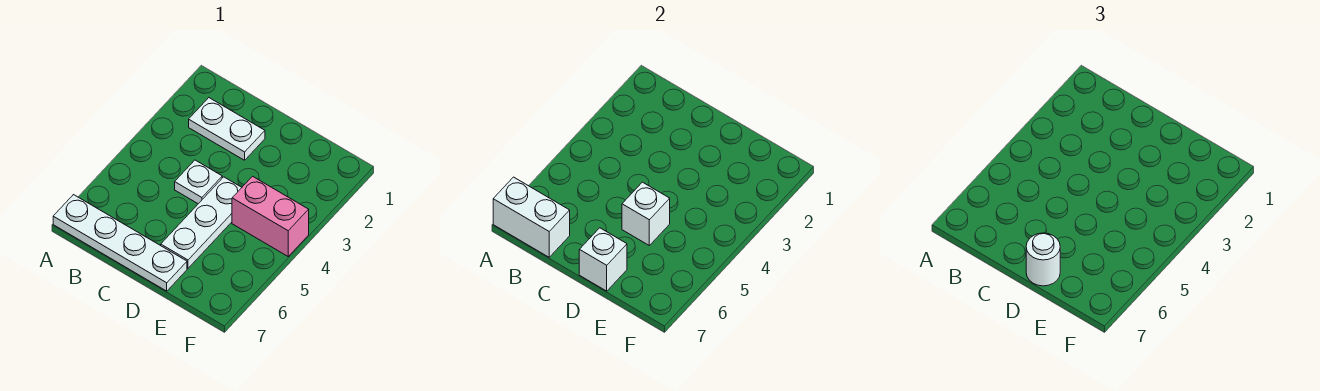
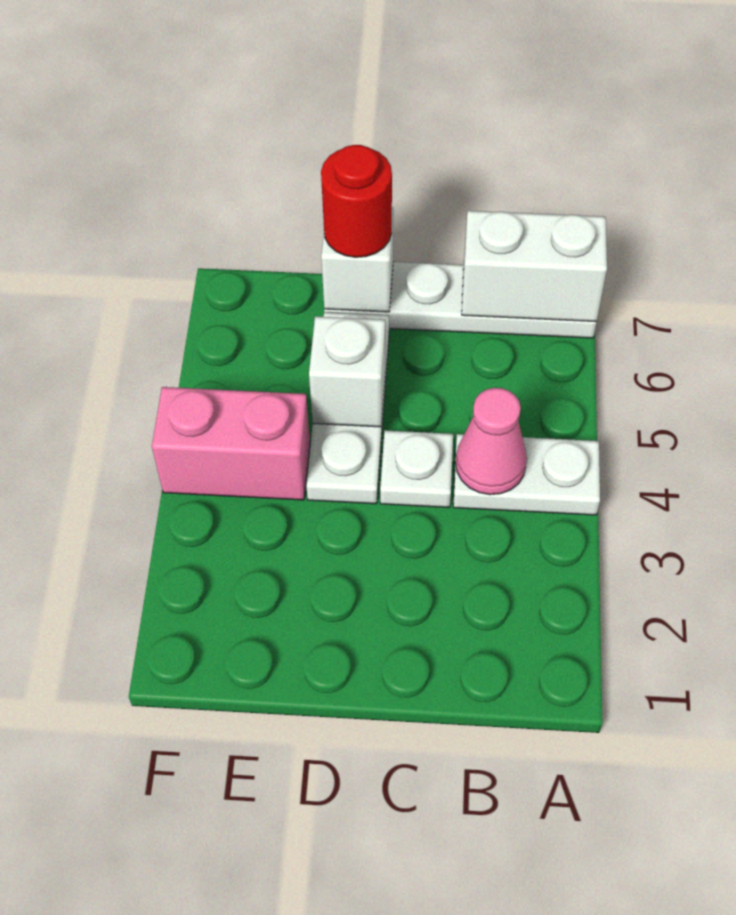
white 1x2 plate [189,98,265,160] -> white 1x2 plate moved to [453,434,600,515]
none -> pink 1x1 cone [456,388,527,495]
white 1x1 round brick [1026,233,1060,286] -> red 1x1 round brick [321,145,392,257]

